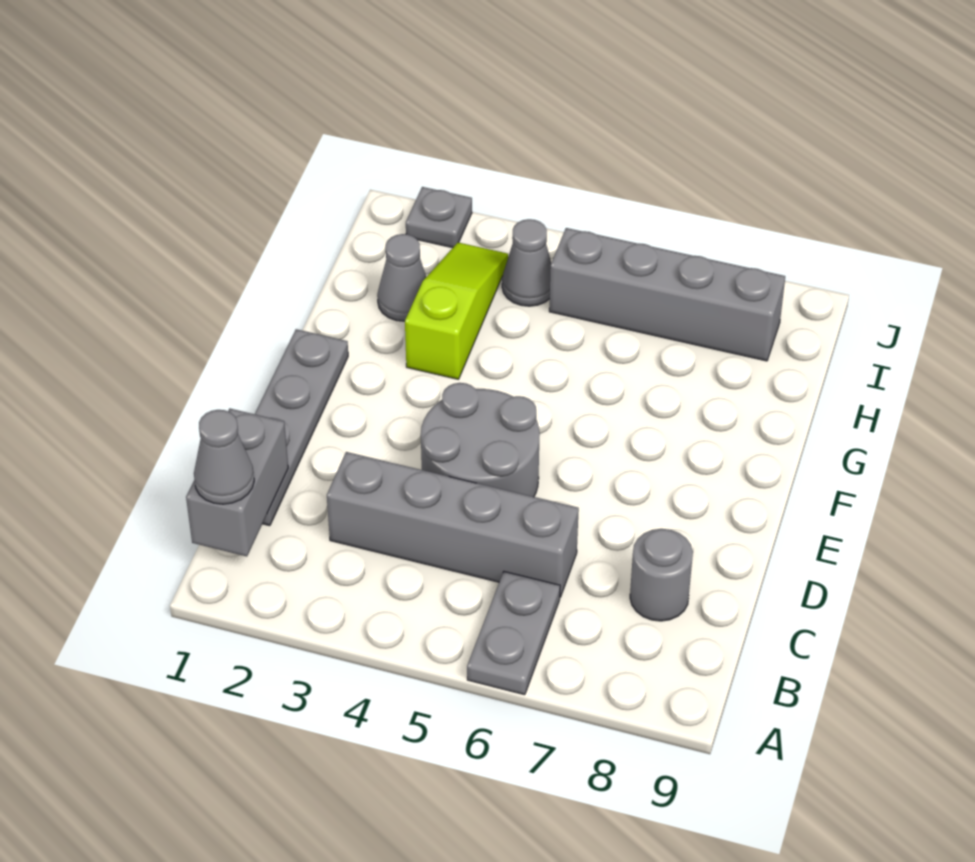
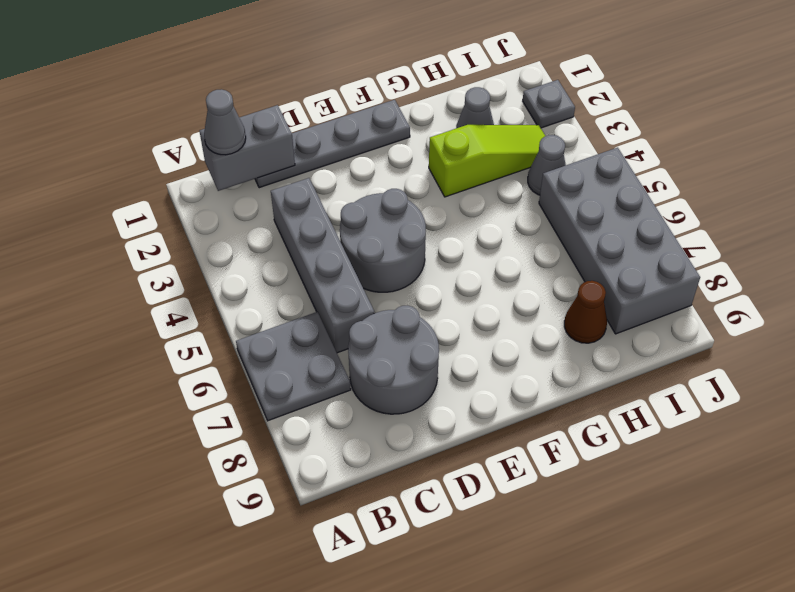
grey 1x2 plate [467,572,560,695] -> grey 2x2 plate [236,312,351,421]
grey 1x1 round brick [630,529,693,621] -> grey 2x2 round brick [348,306,439,414]
none -> brown 1x1 cone [564,281,607,343]
grey 1x4 brick [549,228,785,361] -> grey 2x4 brick [539,148,700,334]

